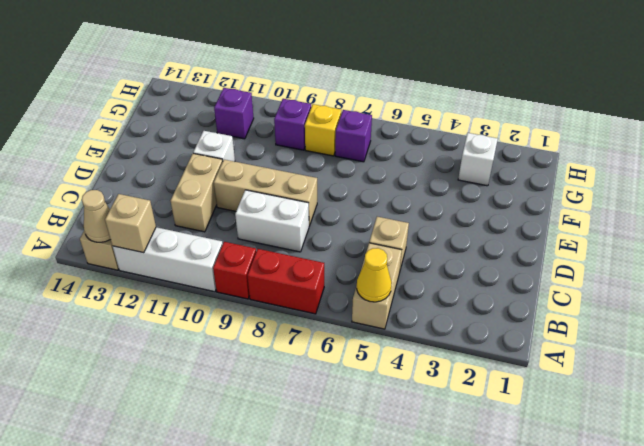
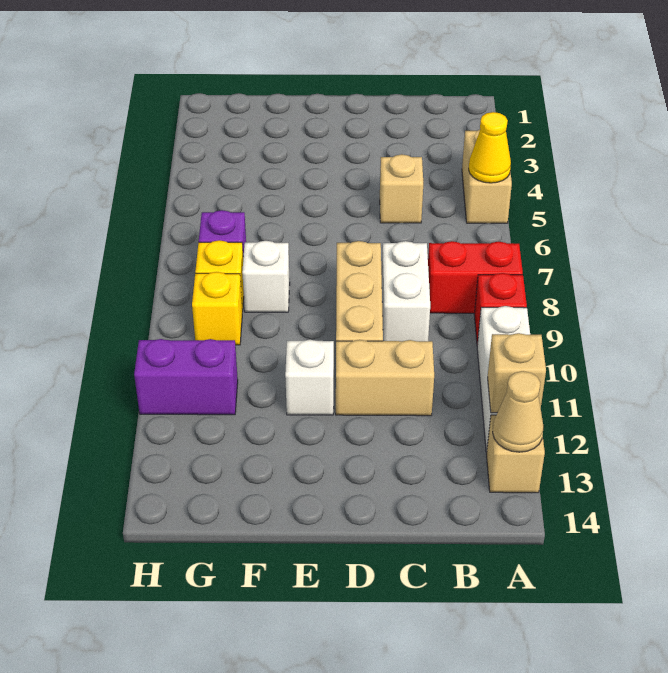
tan 1x2 brick [352,243,402,329] -> tan 1x2 brick turned to [462,129,512,223]
red 1x2 brick [247,249,324,314] -> red 1x2 brick turned to [428,241,523,313]
white 1x1 brick [458,133,498,186] -> white 1x1 brick moved to [242,241,290,312]
purple 1x1 brick [274,99,311,150] -> yellow 1x1 brick [192,272,242,345]
purple 1x1 brick [214,88,254,139] -> purple 1x2 brick [134,339,238,415]

